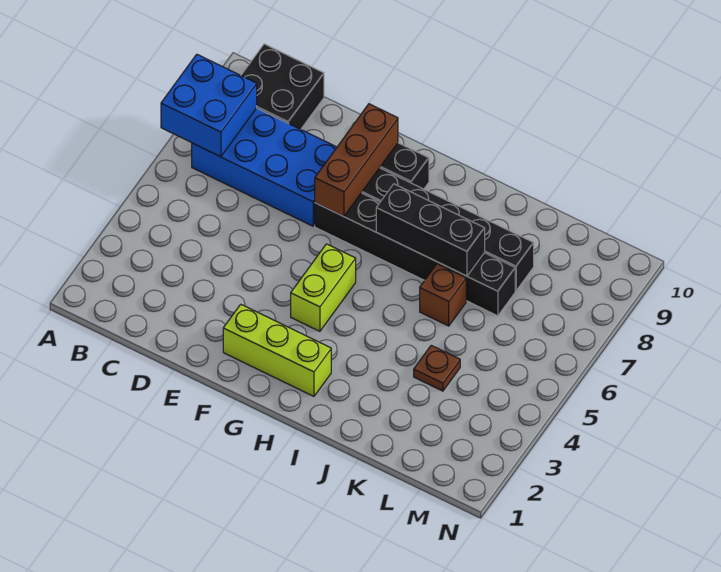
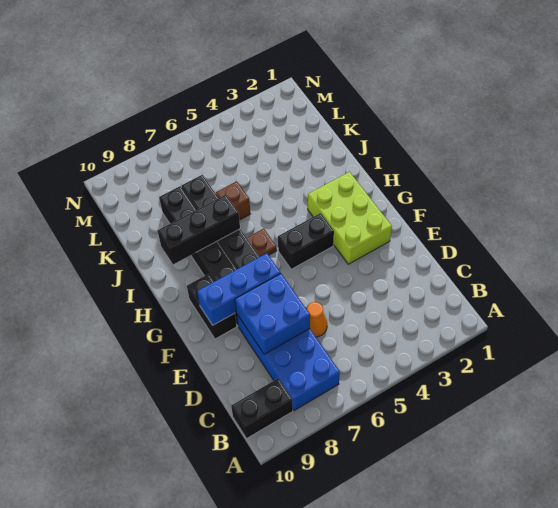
blue 2x2 brick [161,54,257,157] -> blue 2x2 brick moved to [235,274,310,354]
black 2x2 brick [241,44,324,129] -> black 1x2 brick [231,379,293,439]
none -> orange 1x1 cone [307,302,327,337]
lime 1x3 brick [223,304,331,396] -> lime 2x3 brick [308,172,392,264]
brown 1x3 brick [315,104,398,216] -> blue 1x3 brick [197,253,281,325]
lime 1x2 brick [291,244,356,331] -> black 1x2 brick [278,213,334,269]
black 1x3 brick [376,184,485,276] -> black 1x3 brick turned to [158,195,240,265]
brown 1x1 plate [414,345,460,391] -> brown 1x1 plate moved to [247,229,277,257]

